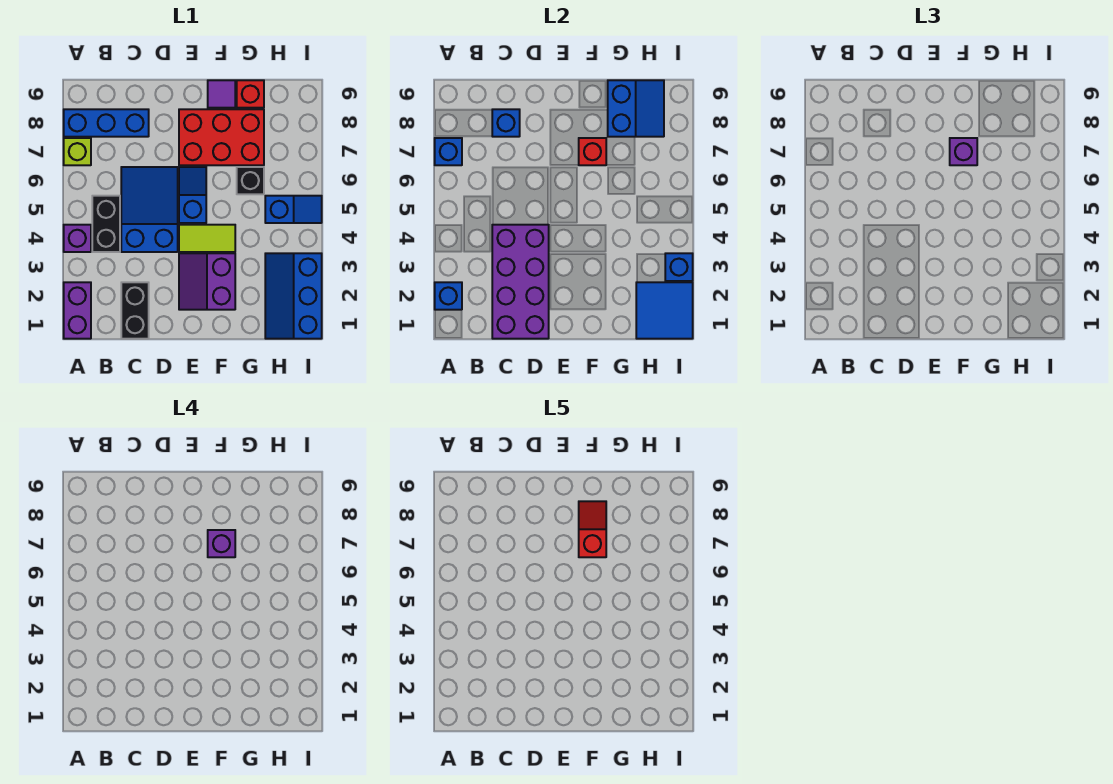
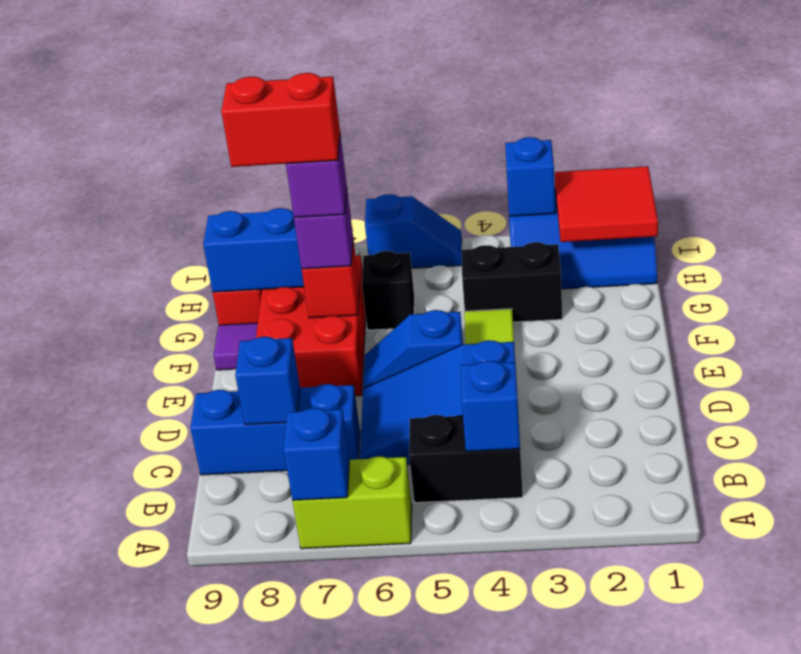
purple 1x2 brick [64,282,91,339] -> none
blue 1x1 brick [435,282,462,310] -> blue 1x1 brick moved to [461,361,520,452]
purple 1x1 brick [64,225,91,252] -> none
lime 1x1 brick [64,138,91,165] -> lime 1x2 brick [293,456,412,549]
blue 1x3 brick [64,109,149,137] -> blue 1x3 brick turned to [190,384,360,475]
black 1x2 brick [121,282,149,339] -> black 1x2 brick moved to [462,242,562,322]
purple 2x4 brick [492,225,549,339] -> none
purple 2x2 slope [179,253,235,310] -> none
red 1x2 slope [579,501,606,557] -> red 1x2 brick [221,73,340,167]
blue 2x2 tile [636,282,693,339] -> red 2x2 tile [555,166,658,242]
blue 1x2 slope [265,196,322,223] -> blue 1x2 slope turned to [365,194,462,268]

